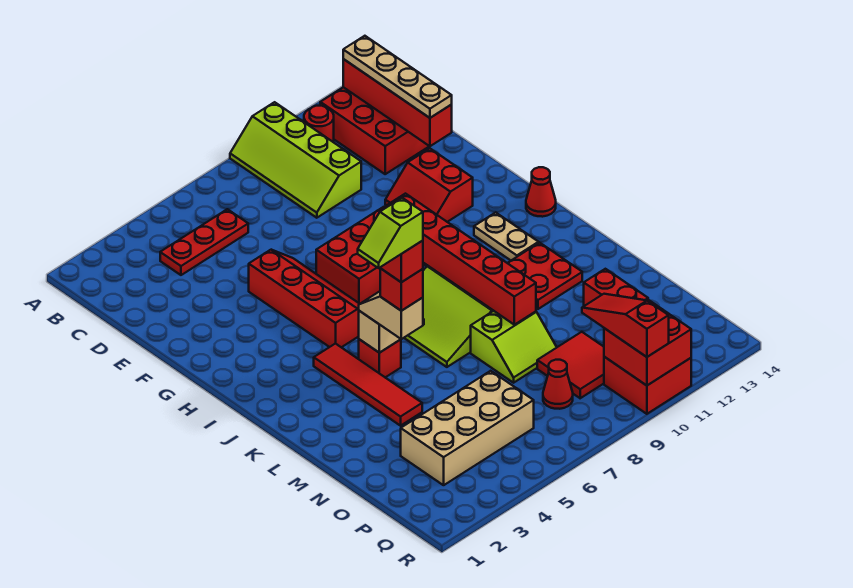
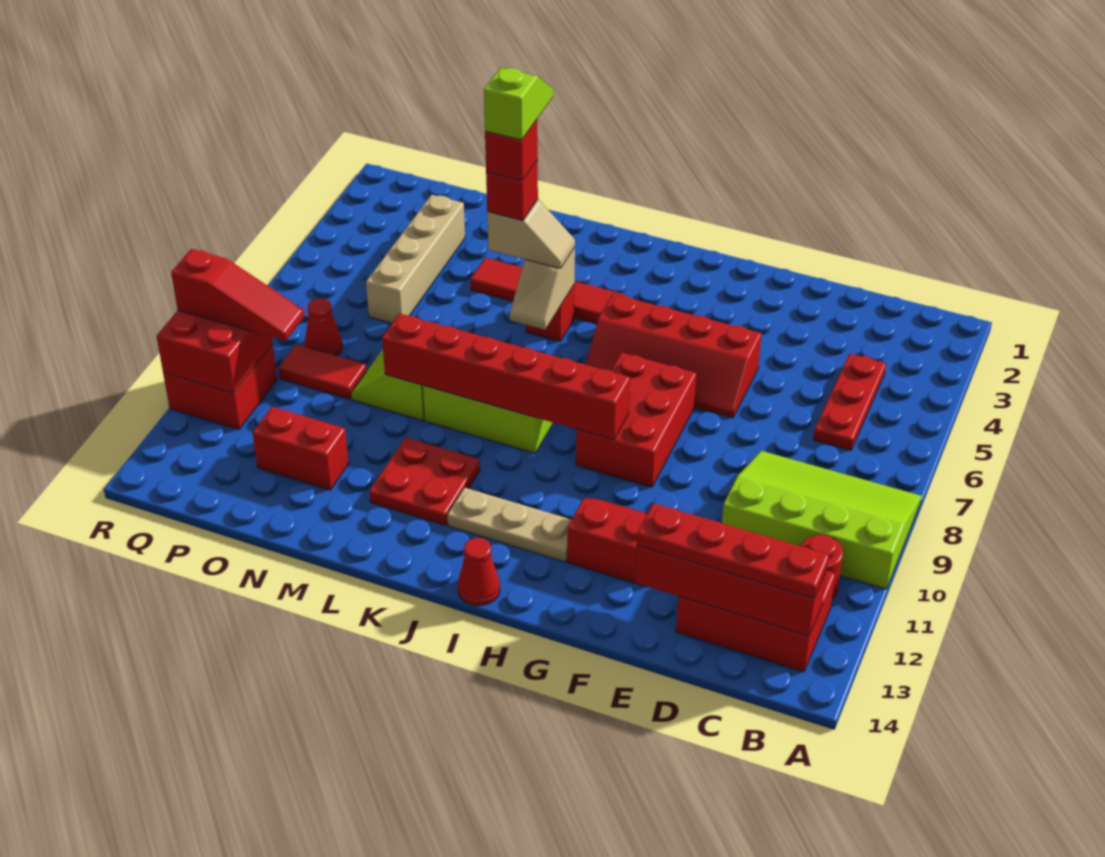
lime 2x4 slope [230,102,361,218] -> lime 3x4 slope [722,451,922,589]
tan 1x4 plate [343,36,452,118] -> red 1x4 plate [637,503,829,598]
tan 1x2 plate [474,213,539,260] -> tan 1x3 plate [447,488,571,562]
tan 2x4 brick [401,371,534,485] -> tan 1x4 brick [366,195,465,323]
red 2x2 tile [537,332,604,398] -> red 1x2 tile [278,344,366,399]

